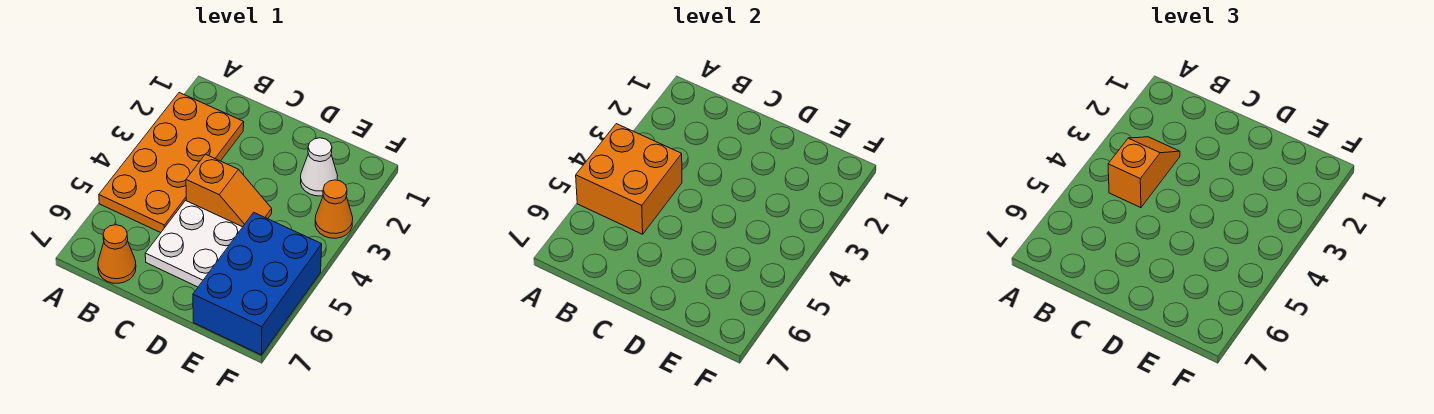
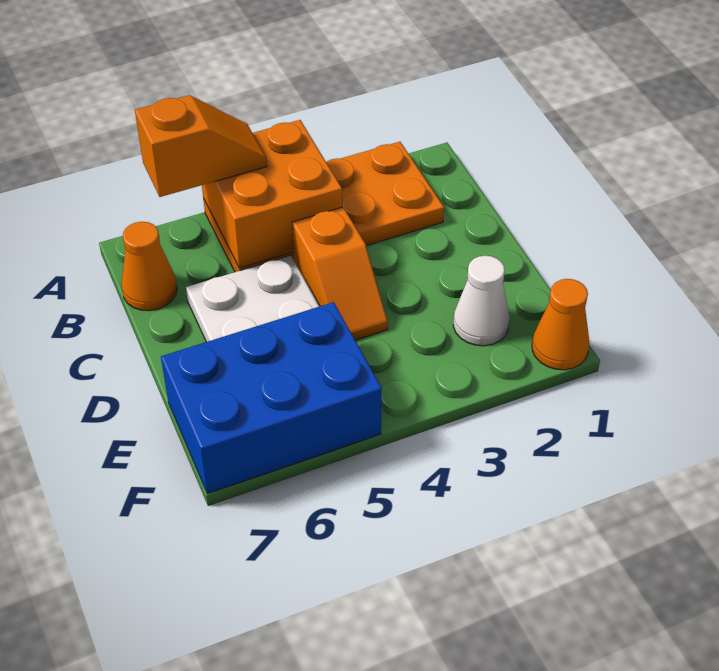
orange 1x2 slope [1108,137,1180,208] -> orange 1x2 slope moved to [135,95,267,197]
orange 1x1 cone [315,180,353,238] -> orange 1x1 cone moved to [532,279,589,370]

